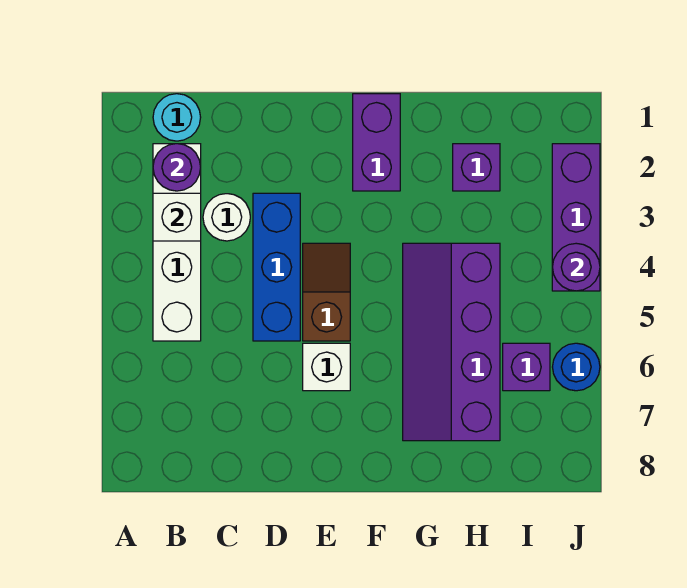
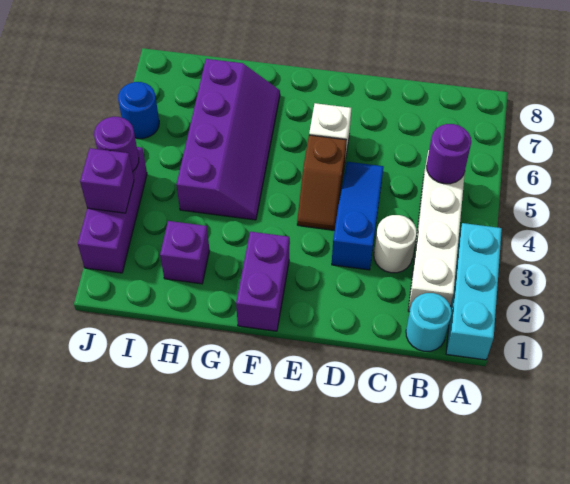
none -> cyan 1x3 brick [446,223,502,360]
purple 1x1 round brick [153,144,201,191] -> purple 1x1 round brick moved to [427,124,471,184]
white 1x1 brick [153,193,201,241] -> none
blue 1x3 brick [253,193,300,341] -> blue 1x3 slope [332,162,384,270]
purple 1x1 brick [503,343,550,391] -> purple 1x1 brick moved to [80,148,134,213]

